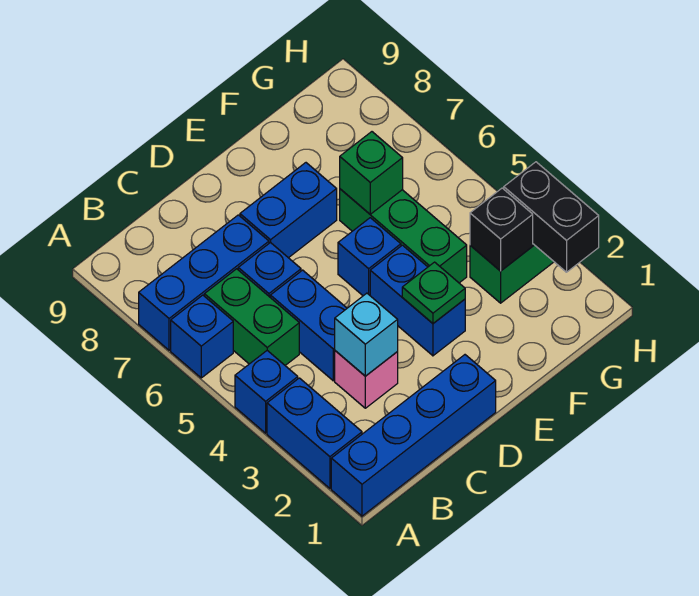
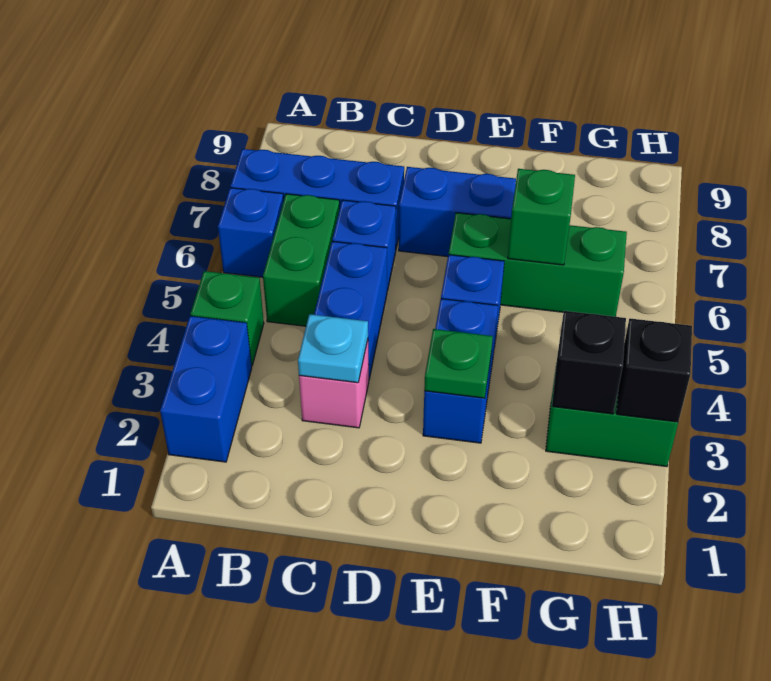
blue 1x4 brick [331,355,496,516] -> none
blue 1x1 brick [235,351,298,433] -> green 1x1 brick [190,271,264,366]
cyan 1x1 brick [335,293,398,376] -> cyan 1x1 plate [298,314,368,383]
green 1x3 brick [340,189,467,283] -> green 1x3 brick turned to [449,213,627,317]
black 1x2 brick [504,162,599,272] -> black 1x1 brick [617,318,692,422]

